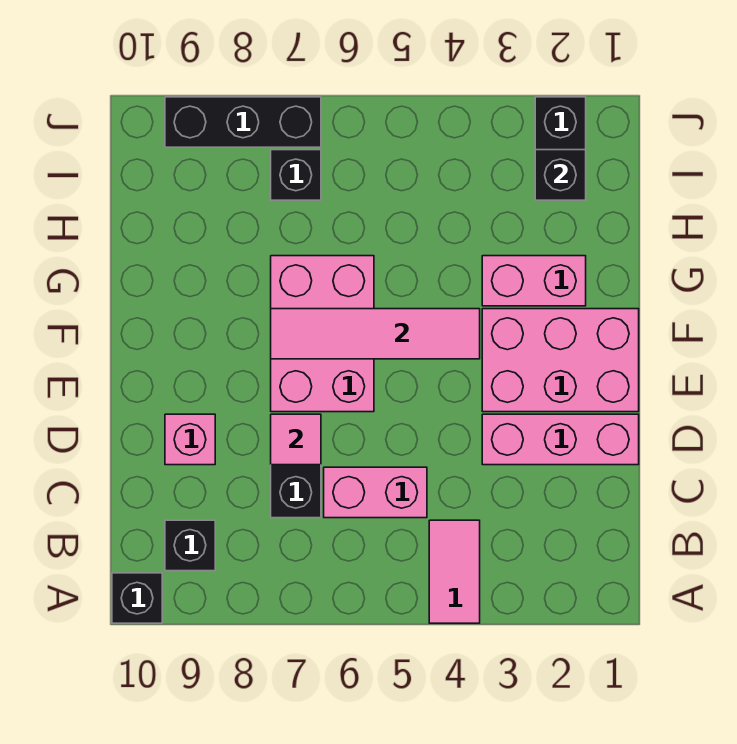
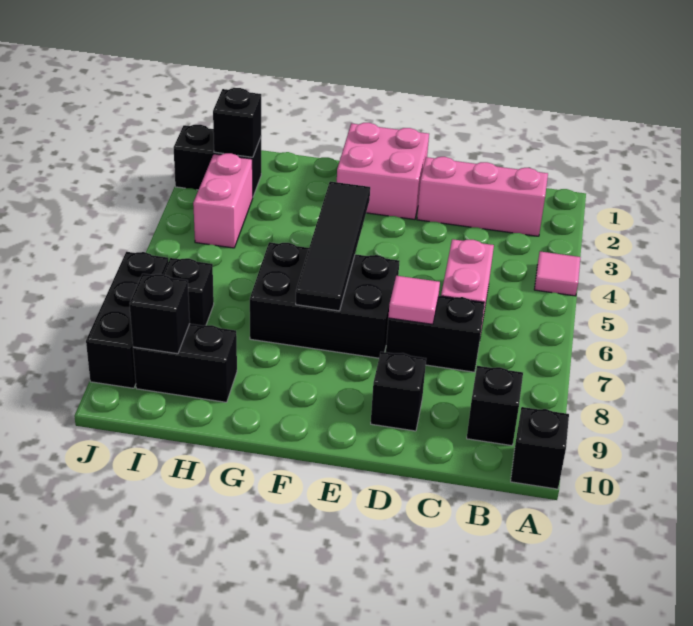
pink 1x2 tile [429,520,480,623] -> pink 1x1 tile [534,251,581,296]
pink 1x3 brick [482,414,639,465] -> pink 1x3 brick turned to [417,157,548,236]
pink 1x1 brick [165,414,215,465] -> black 1x1 brick [371,352,426,431]
pink 2x3 brick [482,309,639,412] -> pink 2x2 brick [337,123,429,220]
pink 2x3 brick [271,256,374,412] -> black 2x3 brick [250,242,399,358]
pink 1x4 tile [271,309,480,359] -> black 1x4 tile [296,181,370,311]
pink 1x2 brick [482,256,586,306] -> pink 1x2 brick moved to [193,153,253,248]
none -> black 1x2 brick [133,324,237,402]
none -> black 1x1 brick [130,274,190,354]

